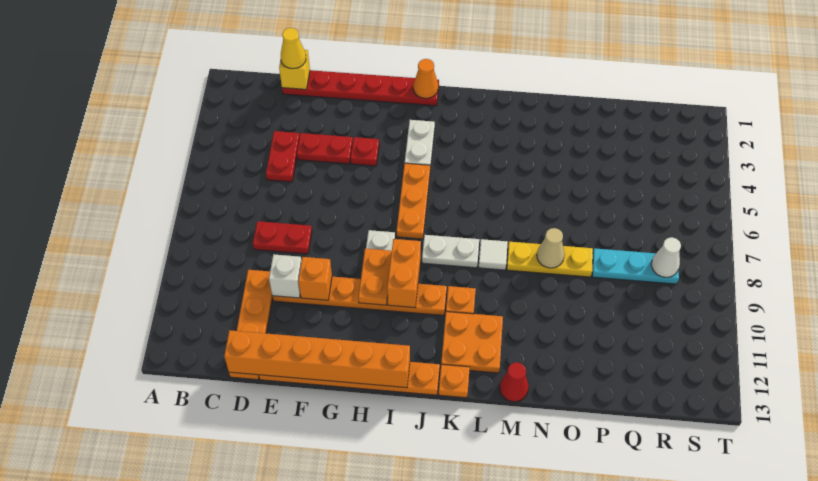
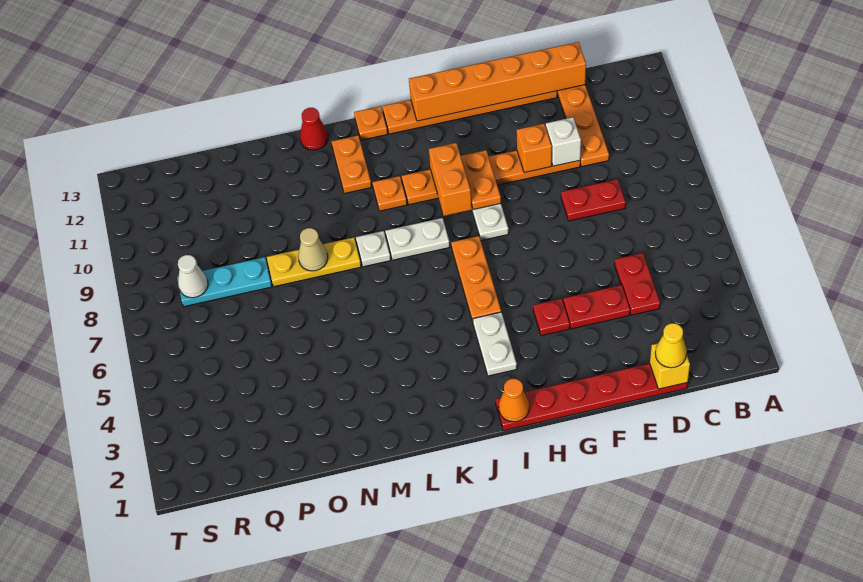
orange 2x2 plate [441,312,503,373] -> orange 1x2 plate [331,135,371,194]
white 1x1 tile [478,239,508,270] -> white 1x1 plate [356,231,391,267]

